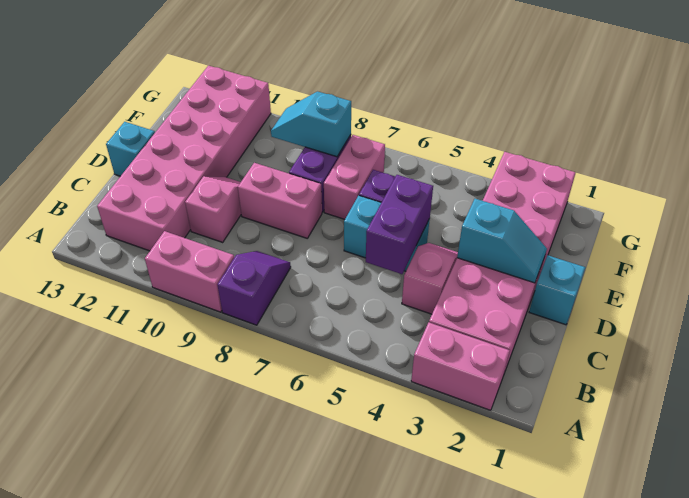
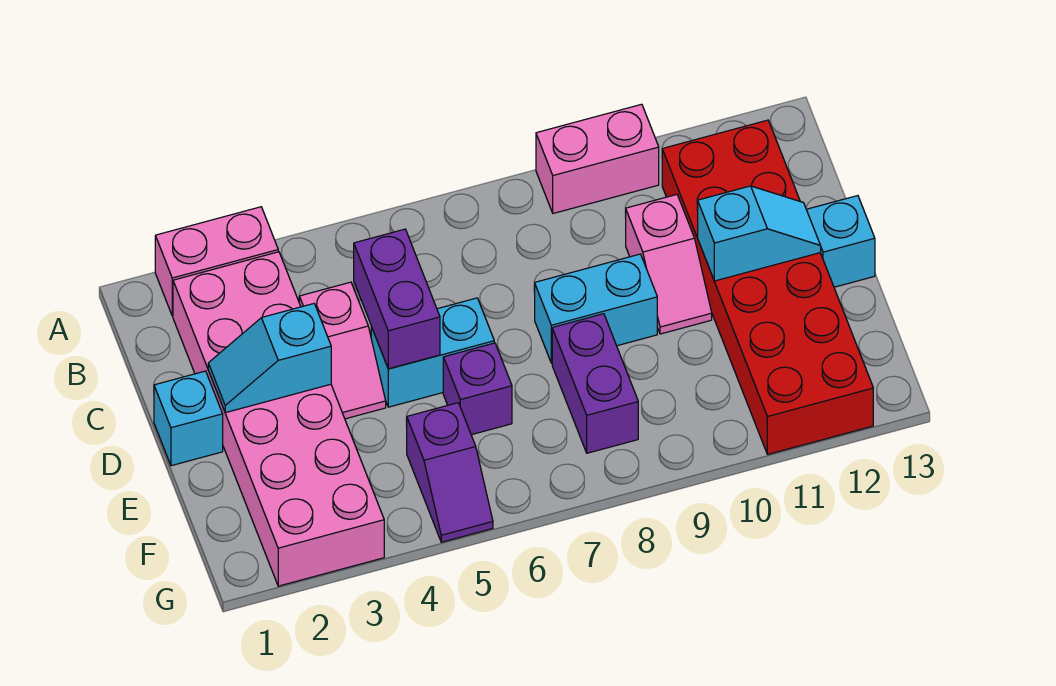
purple 1x2 slope [217,251,291,325] -> purple 1x2 slope moved to [406,403,493,542]
pink 2x6 brick [97,66,271,251] -> red 2x6 brick [662,120,873,454]
pink 1x2 brick [238,163,322,238] -> cyan 1x2 brick [535,254,657,363]
pink 1x2 brick [324,135,385,219] -> none
cyan 1x2 slope [271,91,351,157] -> cyan 1x2 slope moved to [698,186,821,281]

